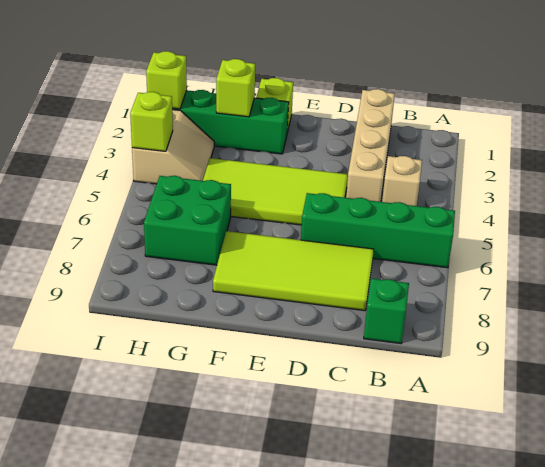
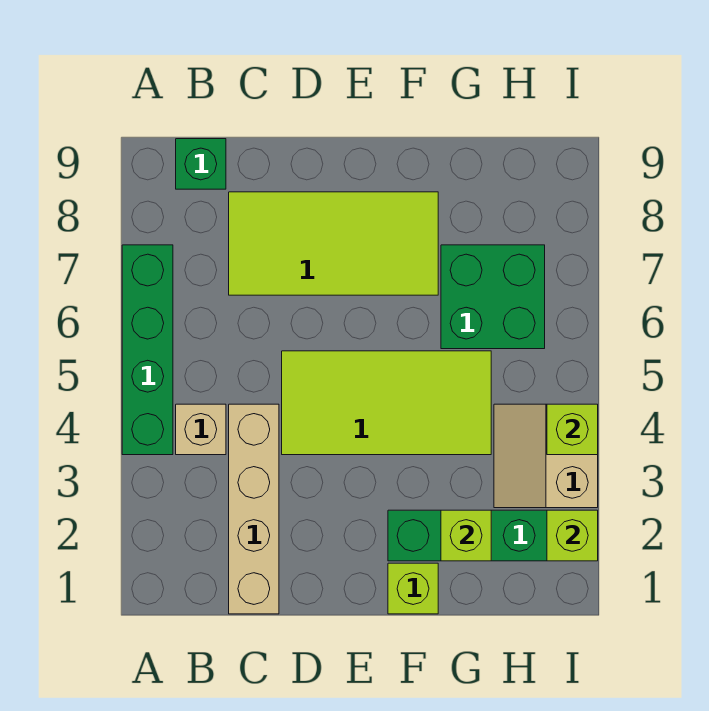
green 1x4 brick [301,193,455,268] -> green 1x4 brick turned to [122,245,173,455]

